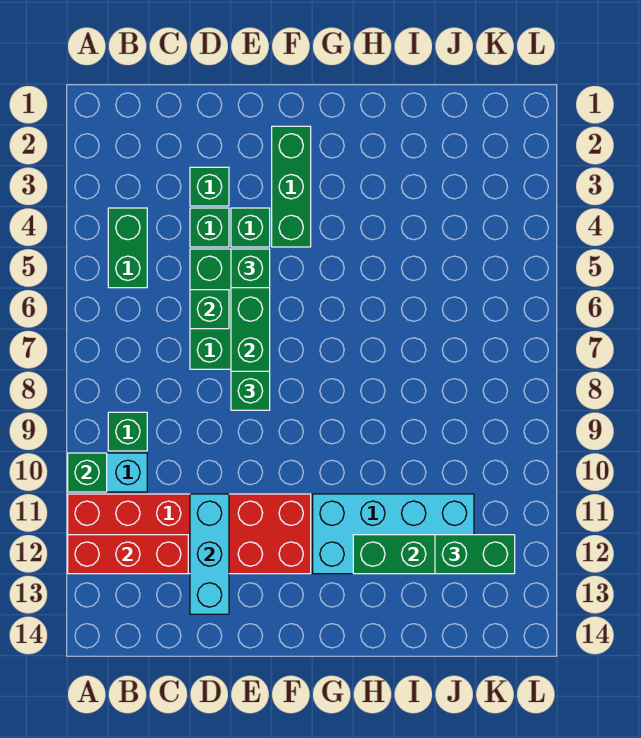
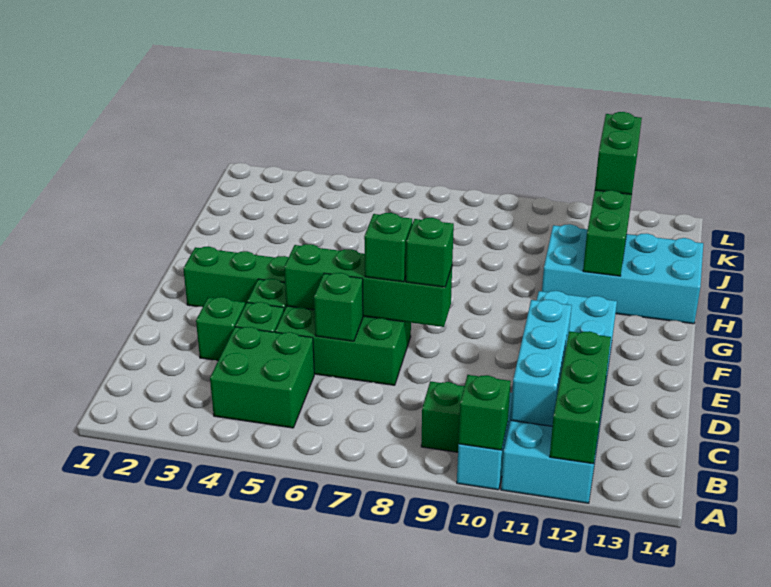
red 2x6 brick [68,494,311,574] -> cyan 2x6 brick [501,291,617,503]
red 1x3 brick [68,535,188,574] -> green 1x3 brick [550,331,611,464]
green 1x2 brick [108,208,147,288] -> green 2x2 brick [210,327,314,428]
cyan 1x3 brick [190,494,229,614] -> cyan 1x3 brick turned to [510,300,572,426]
green 1x1 brick [231,249,270,288] -> green 1x1 brick moved to [364,213,412,282]
cyan 2x4 brick [313,494,474,574] -> cyan 2x4 brick turned to [542,224,703,324]

